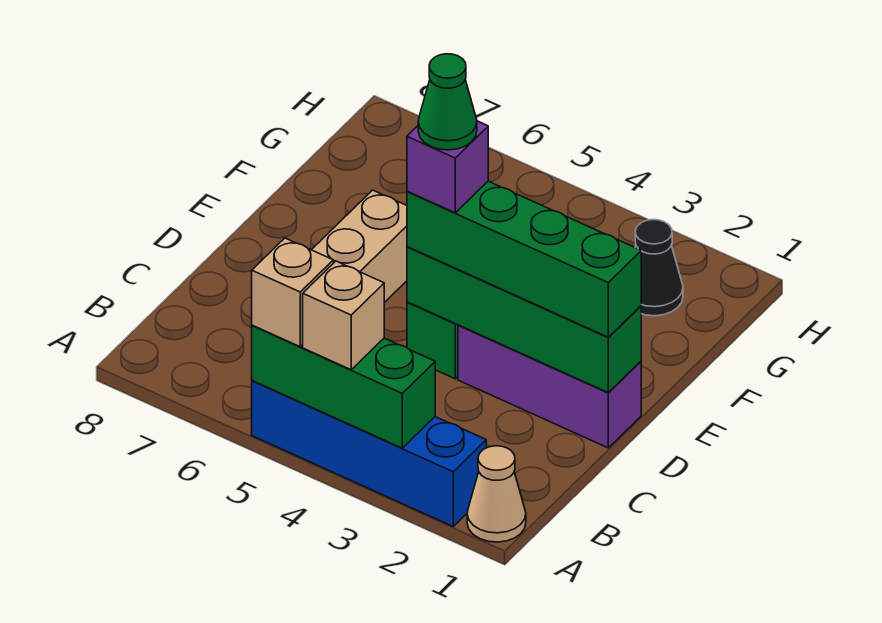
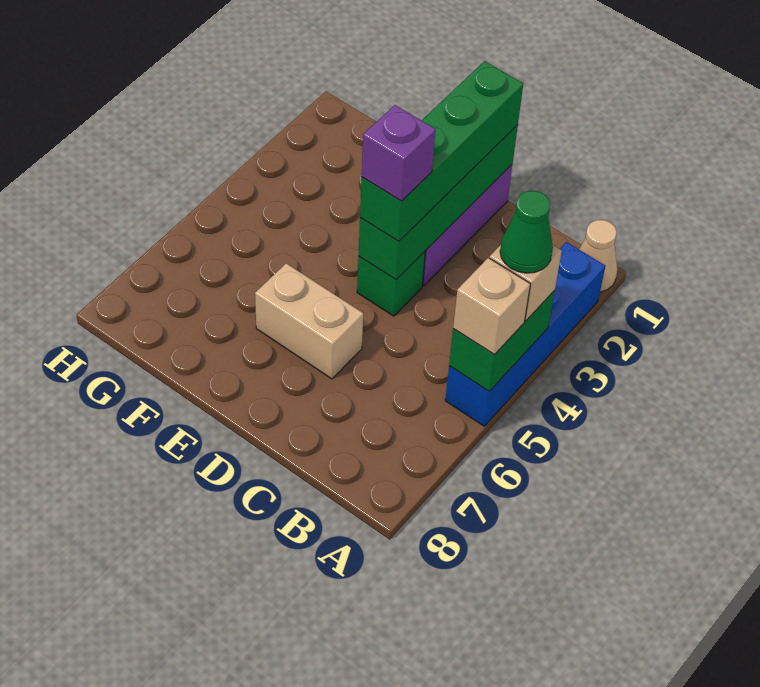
green 1x3 brick [252,325,435,448] -> green 1x2 brick [449,291,555,391]
green 1x1 cone [418,54,477,150] -> green 1x1 cone moved to [500,191,553,273]
black 1x1 cone [635,220,683,316] -> none

